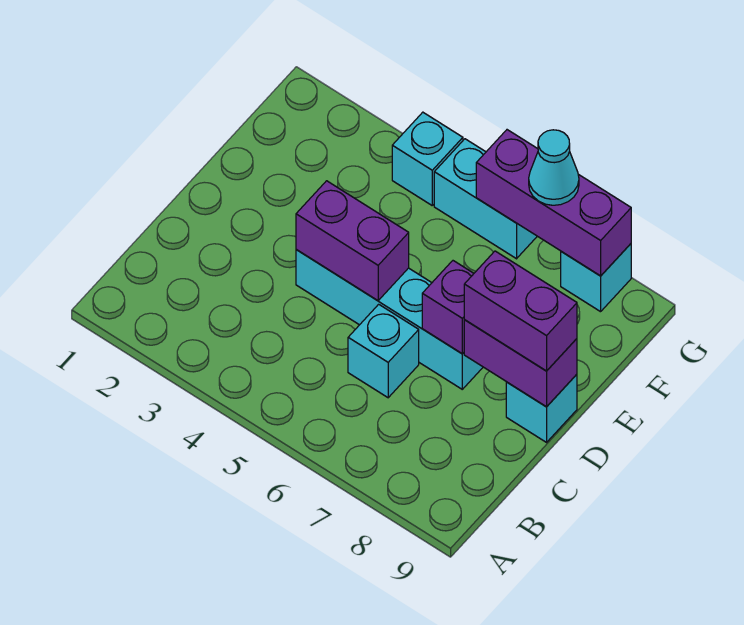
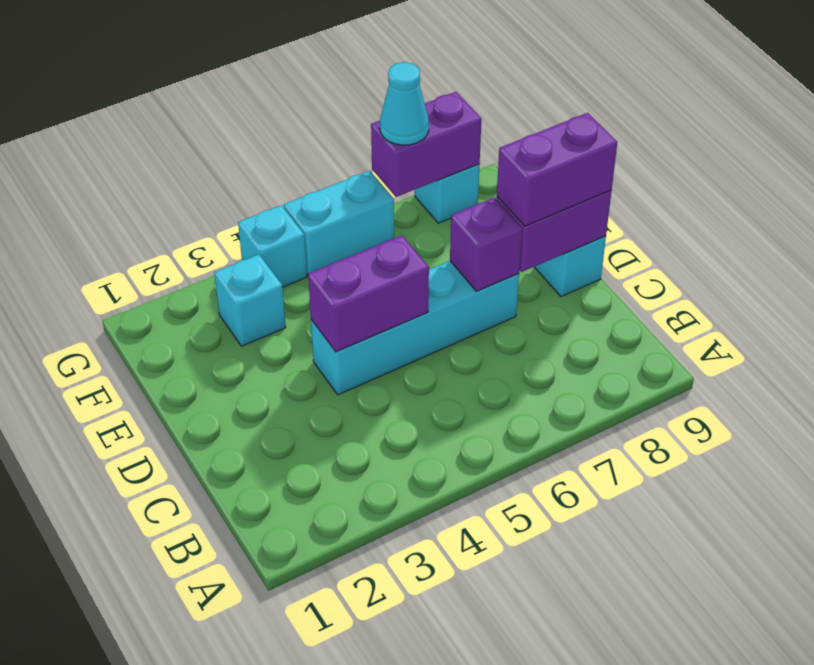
cyan 1x1 brick [348,304,419,398] -> cyan 1x1 brick moved to [214,255,286,346]
purple 1x3 brick [476,130,631,276] -> purple 1x2 brick [371,92,481,197]

